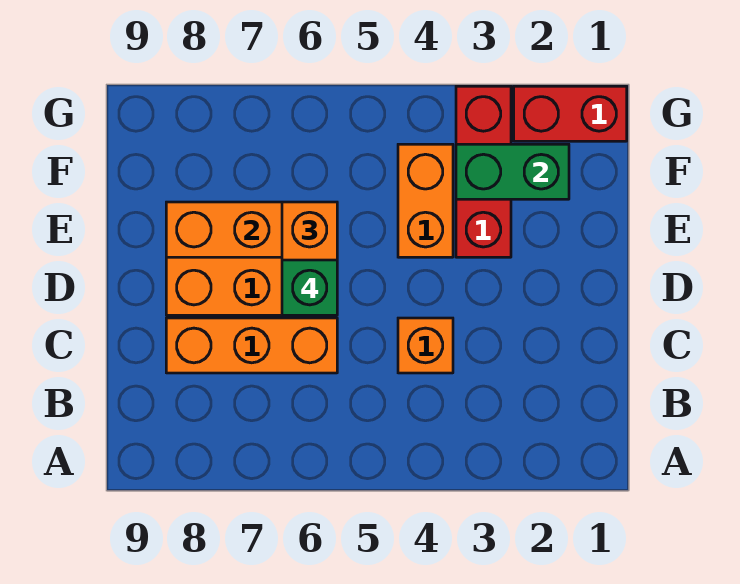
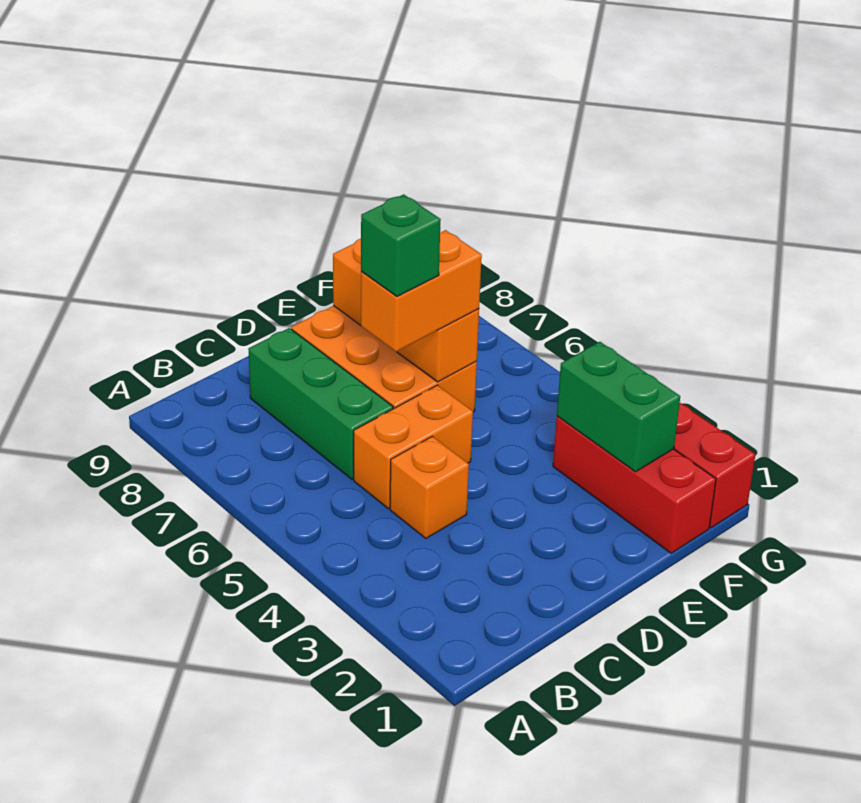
orange 1x3 brick [166,318,337,373] -> green 1x3 brick [248,328,393,479]
red 1x3 brick [456,86,511,257] -> red 1x3 brick turned to [553,416,716,553]
orange 1x2 brick [398,144,453,257] -> orange 1x2 brick moved to [354,385,473,508]

